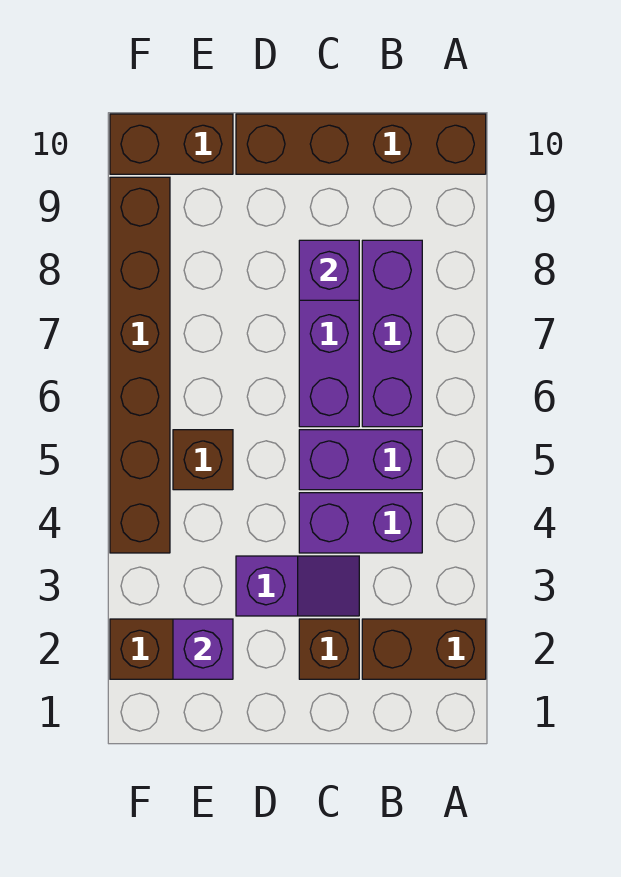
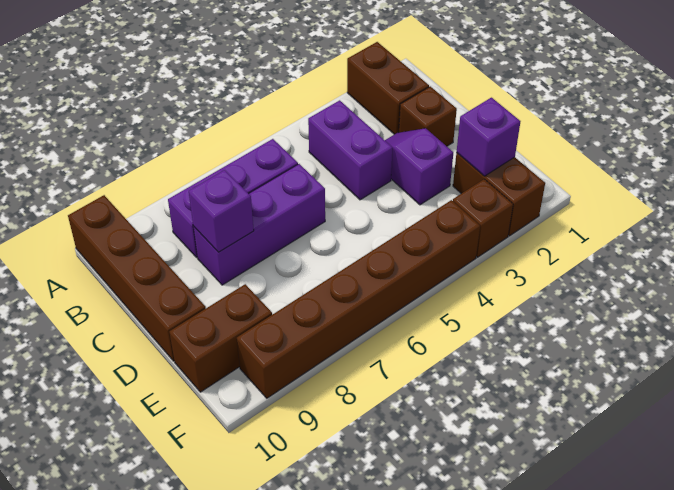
purple 1x2 brick [299,430,422,490] -> none
brown 1x1 brick [173,430,233,490] -> brown 1x1 brick moved to [453,179,513,257]
brown 1x2 brick [110,114,233,174] -> brown 1x2 brick turned to [169,284,272,392]

